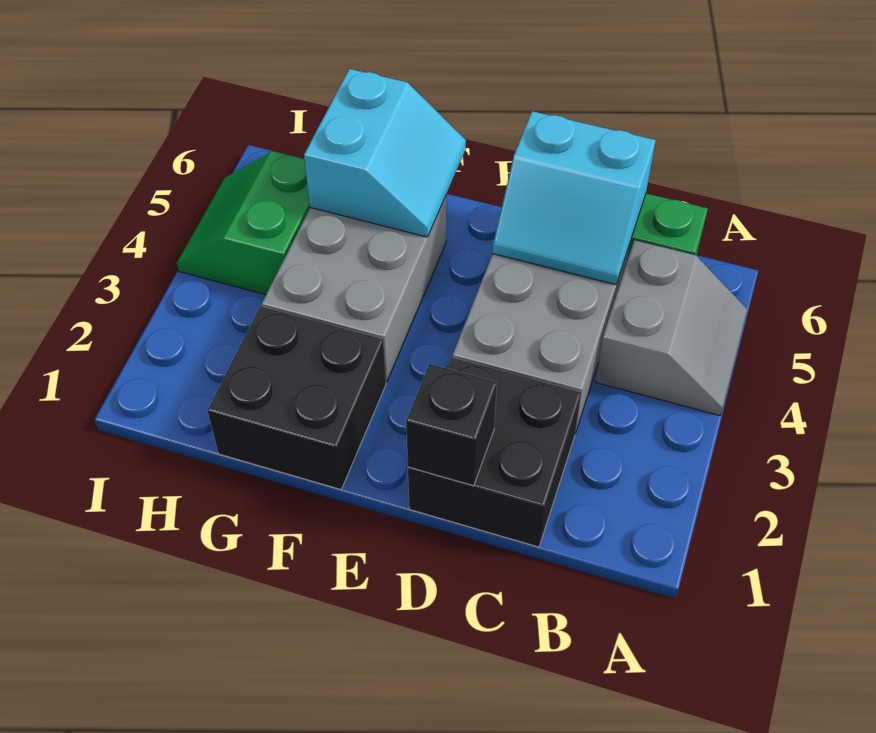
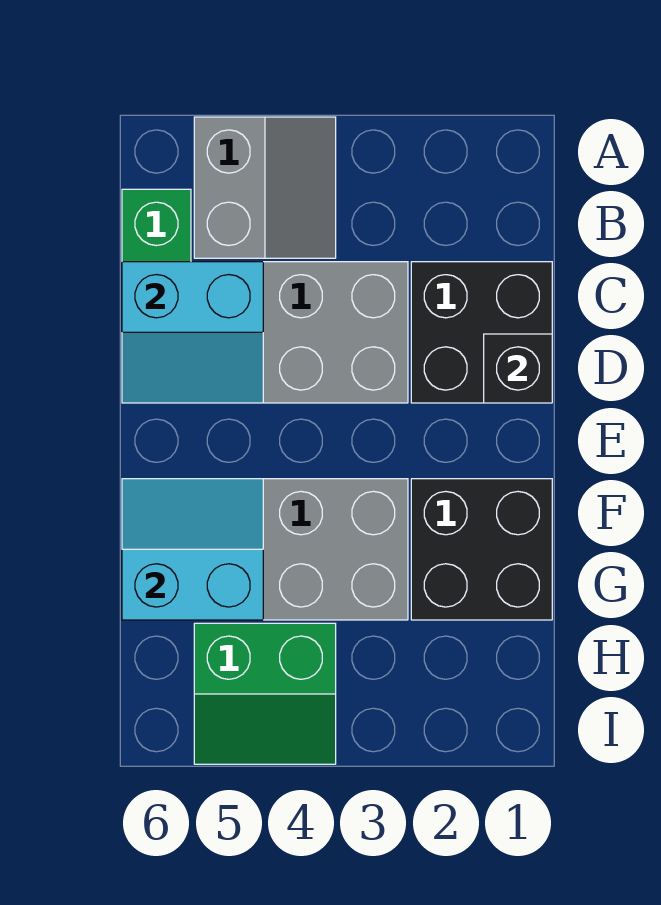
grey 2x2 slope [595,240,747,416] -> grey 2x2 slope turned to [194,117,336,258]
cyan 2x2 slope [492,111,656,285] -> cyan 2x2 slope turned to [122,262,263,403]

